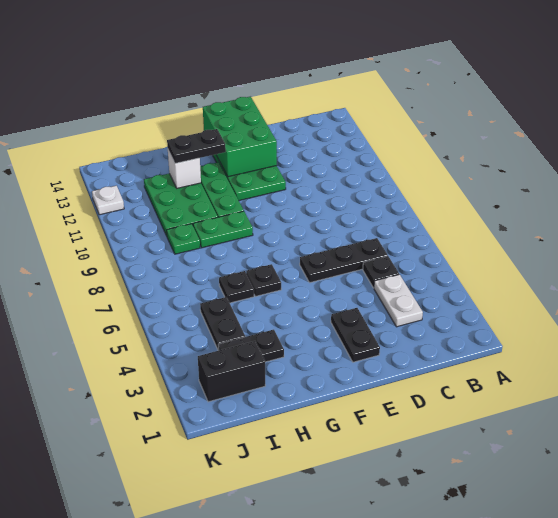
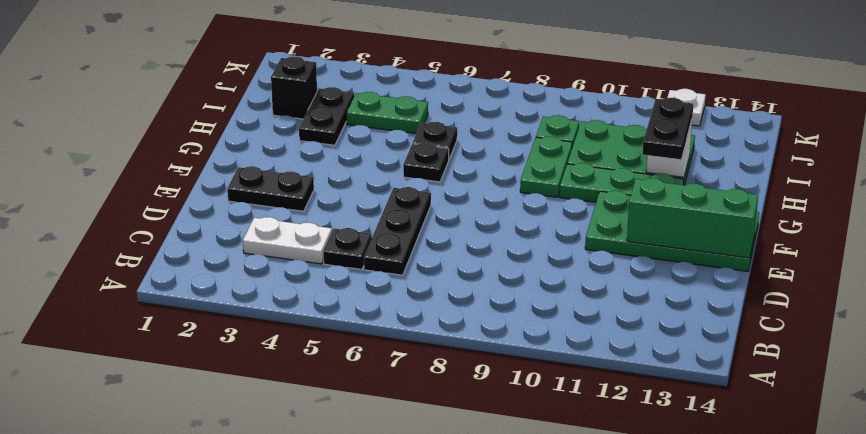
green 2x3 brick [203,97,277,177] -> green 1x3 brick [627,178,758,258]
black 1x2 brick [198,341,265,402] -> black 1x1 brick [271,57,317,119]
black 1x2 plate [200,297,245,350] -> green 1x2 plate [346,92,428,134]

